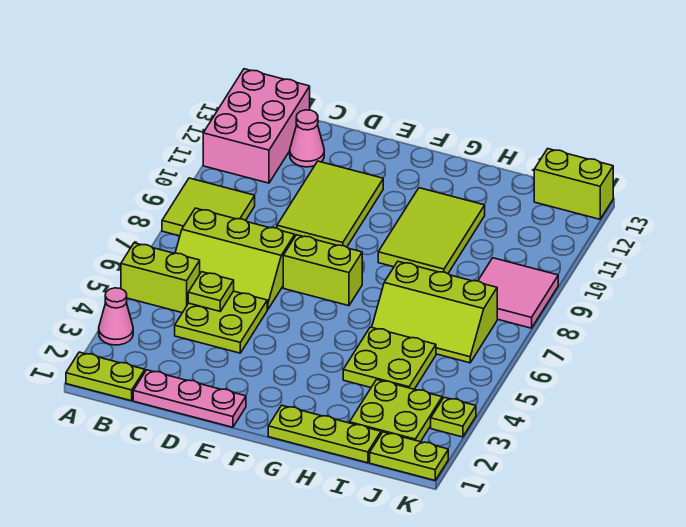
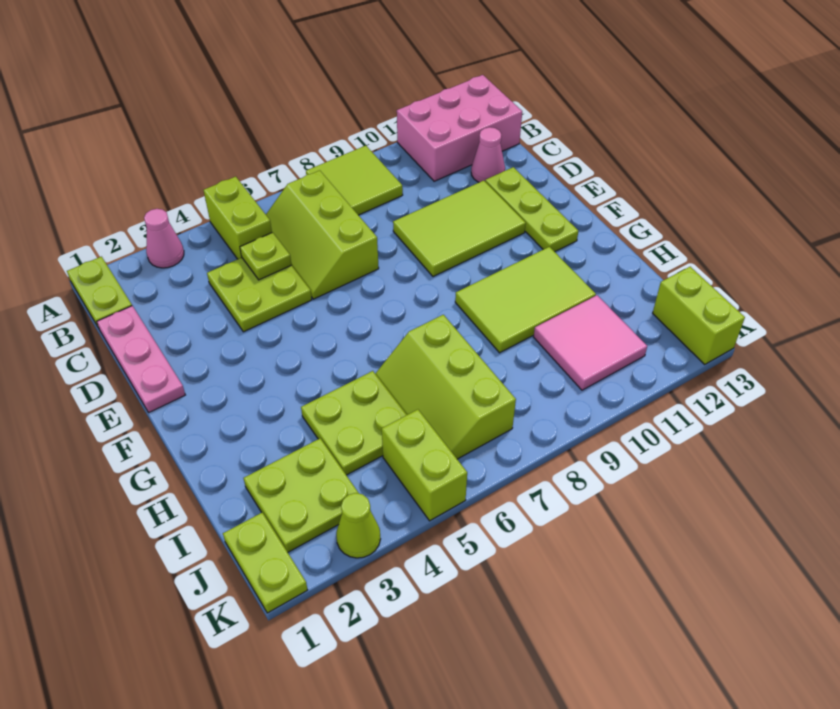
lime 1x2 brick [283,235,362,306] -> lime 1x2 brick moved to [382,410,467,521]
lime 1x3 plate [268,405,381,463] -> lime 1x3 plate moved to [485,167,578,252]
pink 2x2 tile [478,258,558,328] -> pink 2x2 tile moved to [534,295,647,390]
lime 1x1 plate [431,397,476,437] -> lime 1x1 cone [336,493,380,558]

